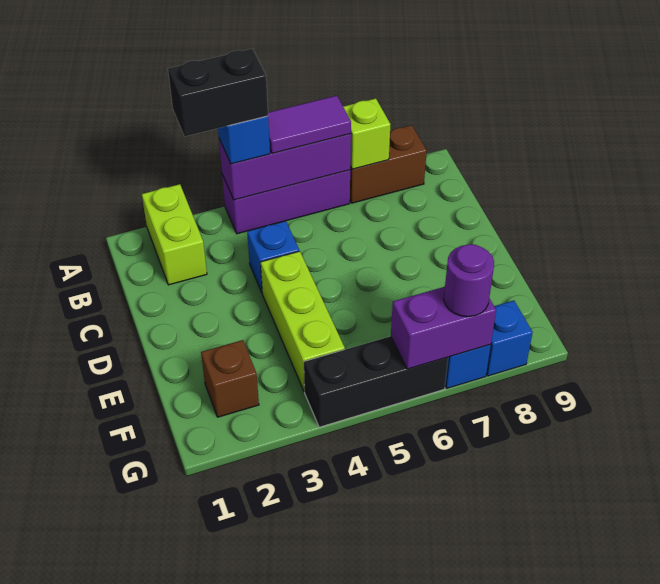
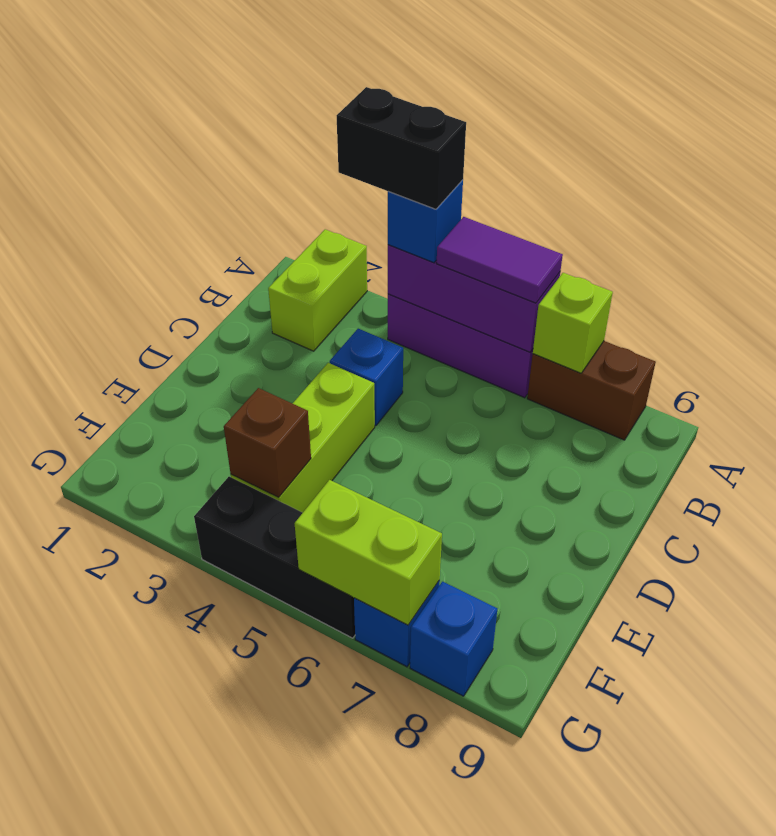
brown 1x1 brick [201,340,259,417] -> brown 1x1 brick moved to [224,388,311,497]
purple 1x2 brick [391,287,496,369] -> lime 1x2 brick [295,480,442,625]
purple 1x1 round brick [444,244,494,317] -> none

